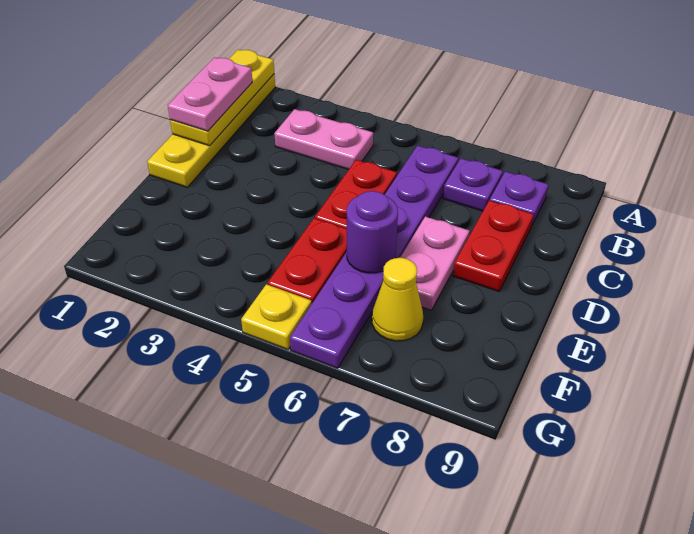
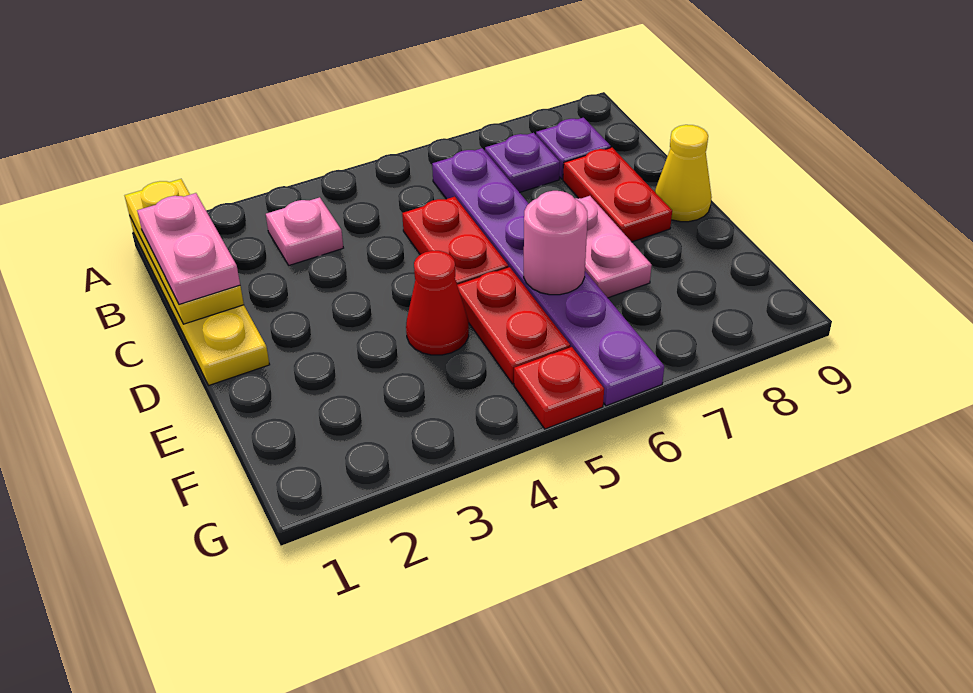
pink 1x2 plate [274,109,373,169] -> pink 1x1 plate [266,197,343,265]
none -> red 1x1 cone [406,251,469,355]
purple 1x1 round brick [347,191,398,273] -> pink 1x1 round brick [524,191,588,295]
yellow 1x1 cone [372,258,423,341] -> yellow 1x1 cone moved to [655,125,712,222]
yellow 1x1 plate [241,284,312,349] -> red 1x1 plate [514,347,604,429]

